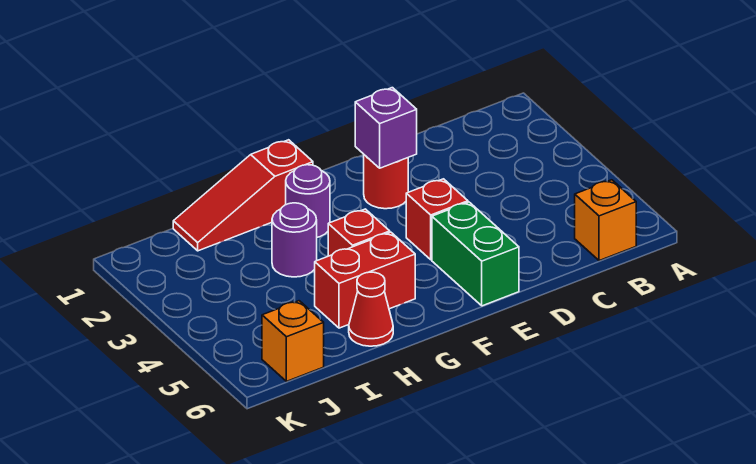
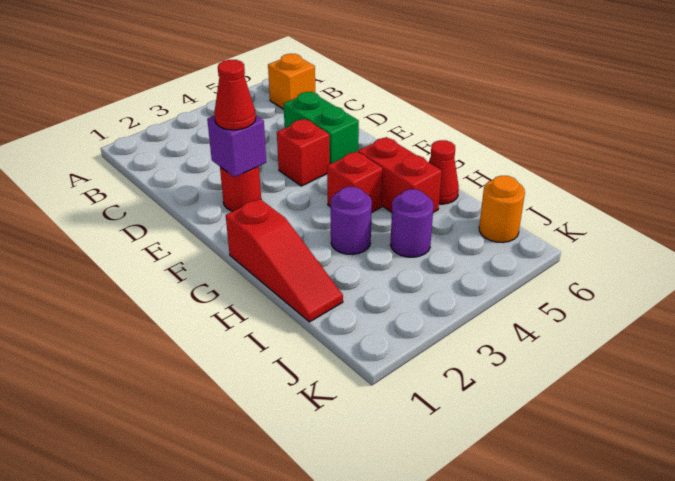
none -> red 1x1 cone [214,60,256,130]
green 1x2 brick [432,202,519,306] -> green 1x2 brick turned to [284,92,359,164]
purple 1x1 round brick [286,165,330,237] -> purple 1x1 round brick moved to [390,189,434,257]
orange 1x1 brick [262,301,324,381] -> orange 1x1 round brick [479,176,525,242]

